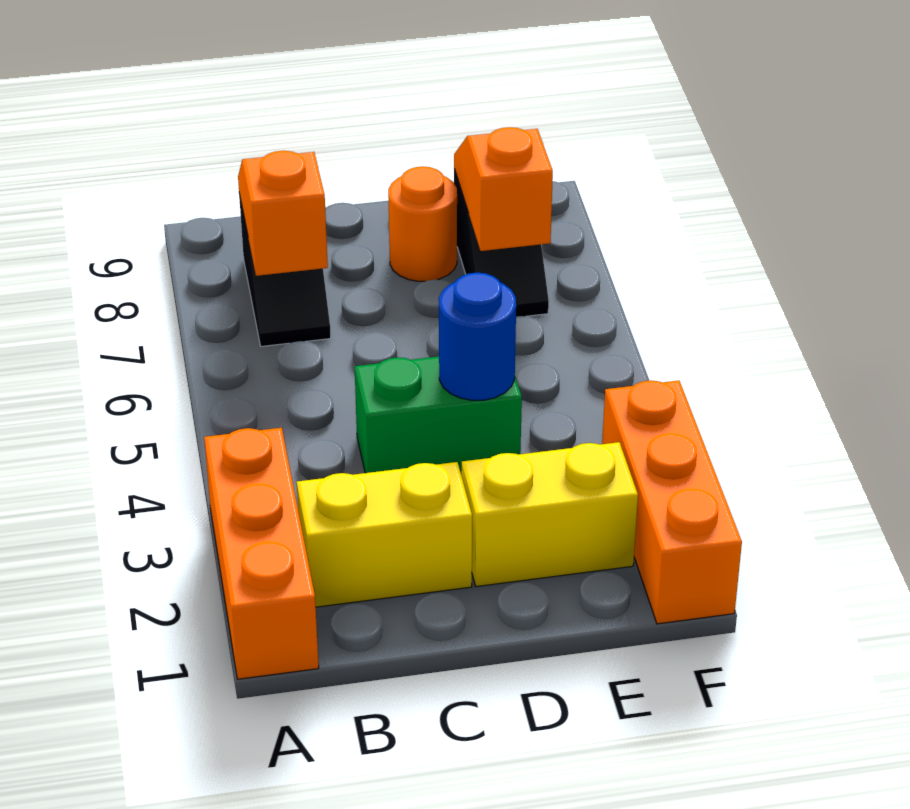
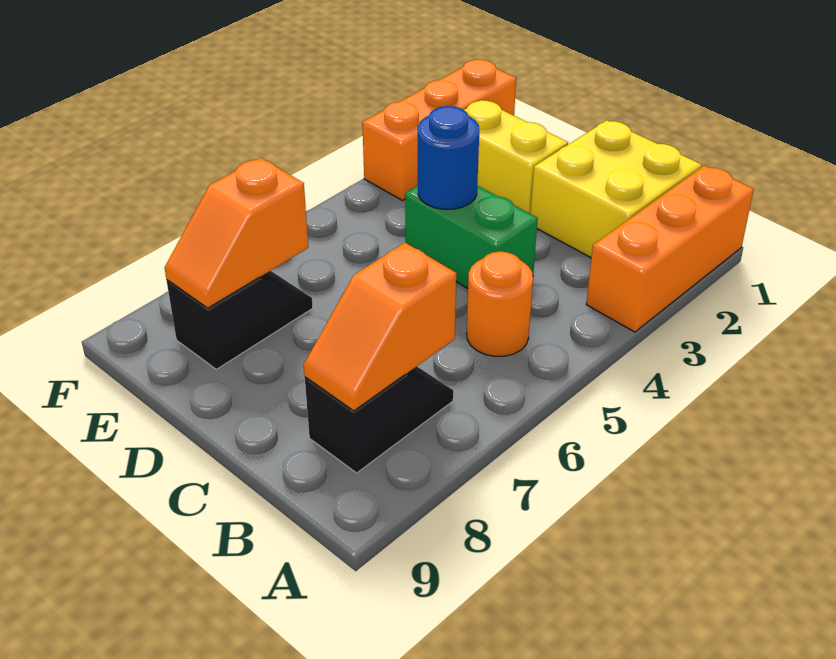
yellow 1x2 brick [297,462,472,607] -> yellow 2x2 brick [531,120,701,257]
orange 1x1 round brick [388,166,457,281] -> orange 1x1 round brick moved to [467,252,533,356]

